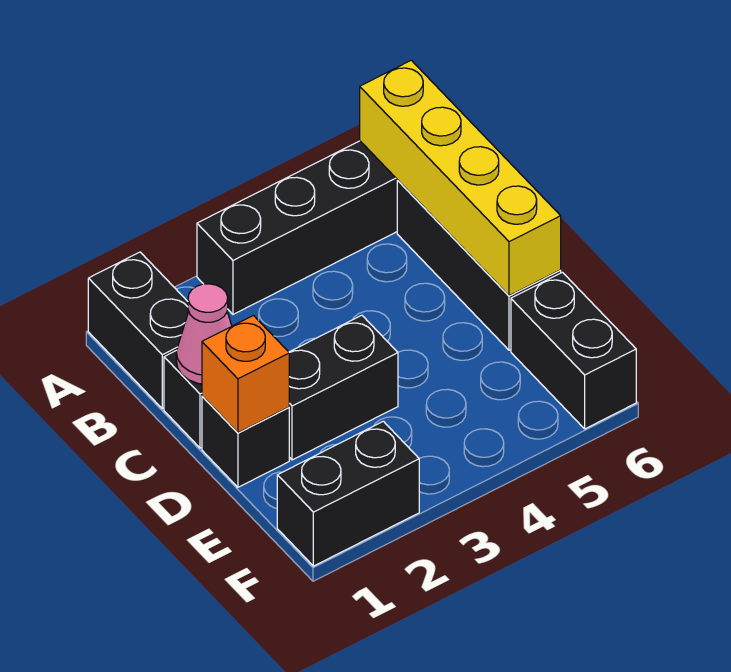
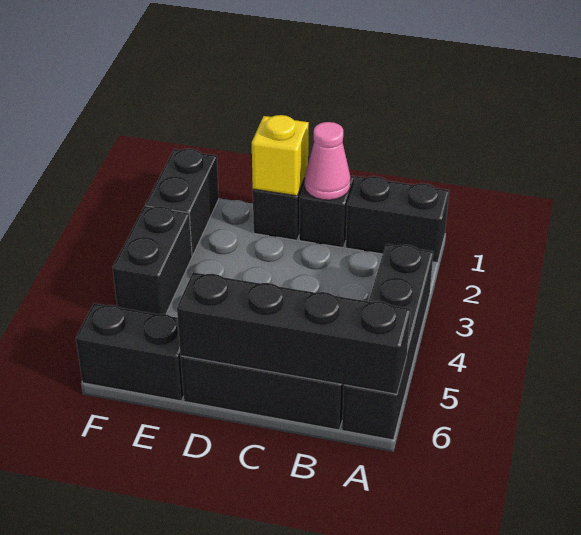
yellow 1x4 brick [360,60,561,296] -> black 1x4 brick [177,272,410,394]
orange 1x1 brick [202,316,289,433] -> yellow 1x1 brick [252,115,309,196]
black 1x2 brick [289,315,398,460] -> black 1x2 brick moved to [113,206,192,314]

